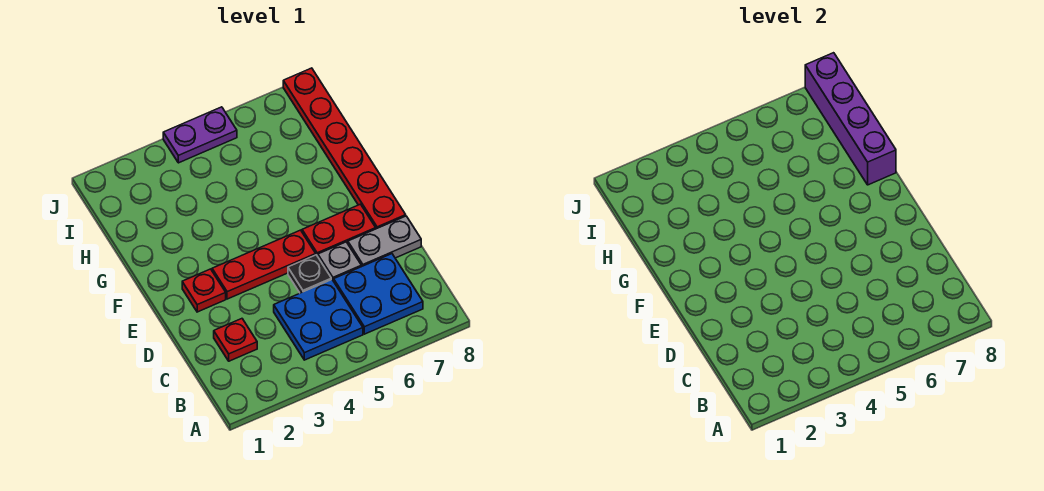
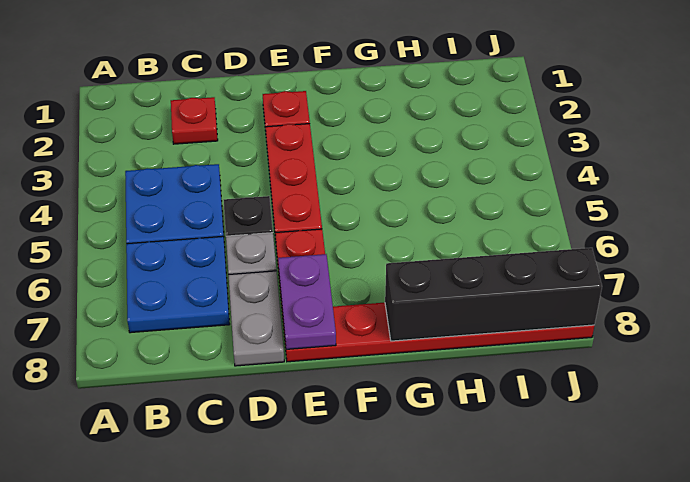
purple 1x4 brick [805,53,896,185] -> black 1x4 brick [385,248,602,341]
purple 1x2 plate [163,107,237,163] -> purple 1x2 plate moved to [278,254,336,349]

